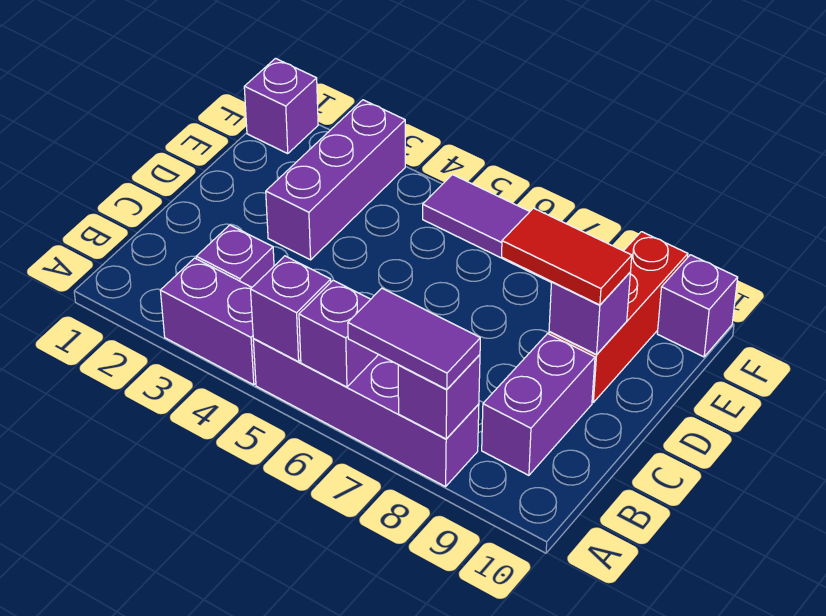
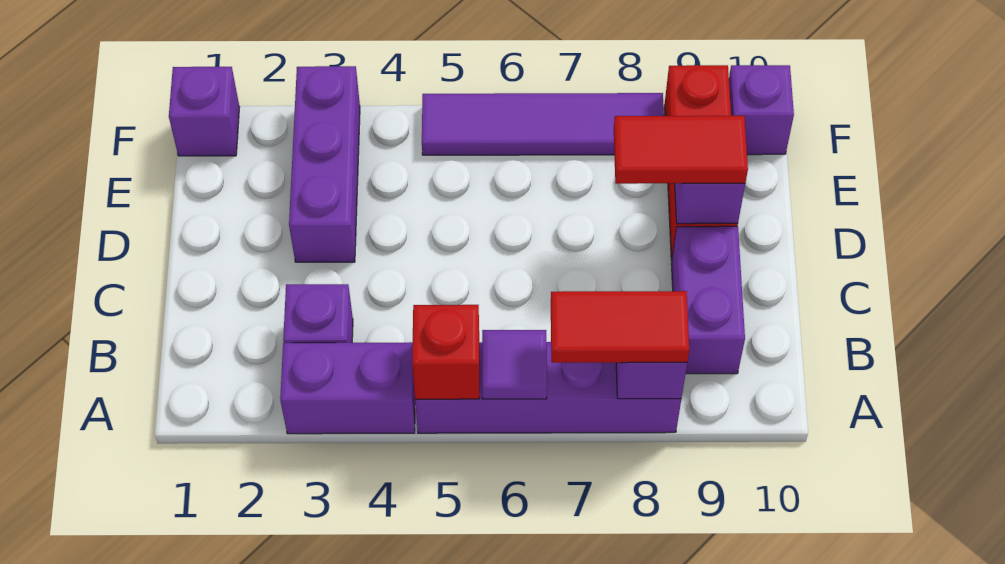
purple 1x1 brick [251,256,331,362] -> red 1x1 brick [412,305,479,399]
purple 1x1 brick [299,280,378,387] -> purple 1x1 tile [482,330,547,399]
purple 1x2 tile [348,288,480,389] -> red 1x2 tile [551,291,689,363]

